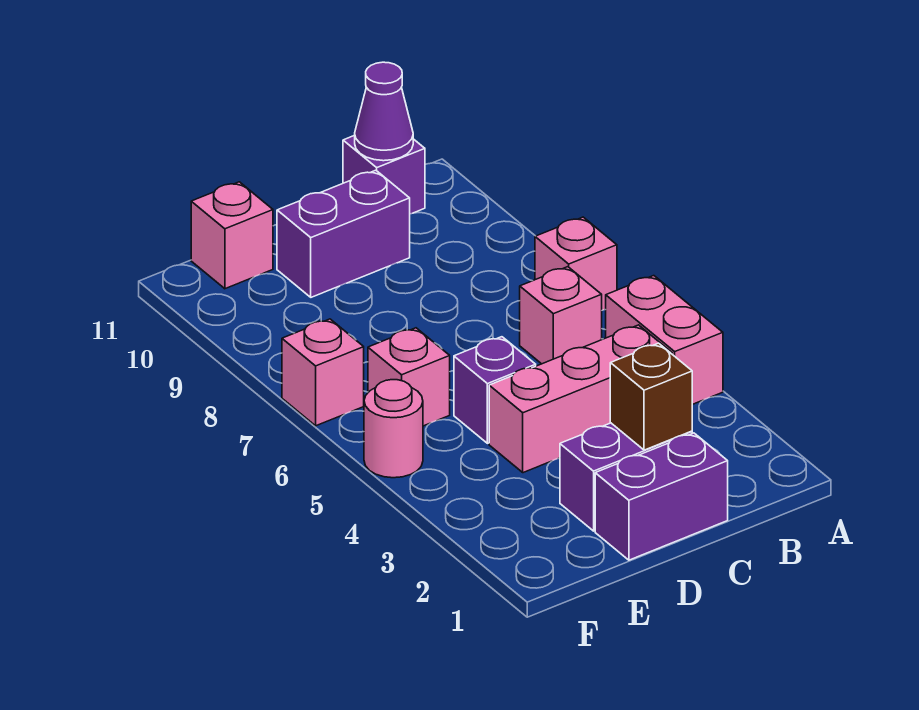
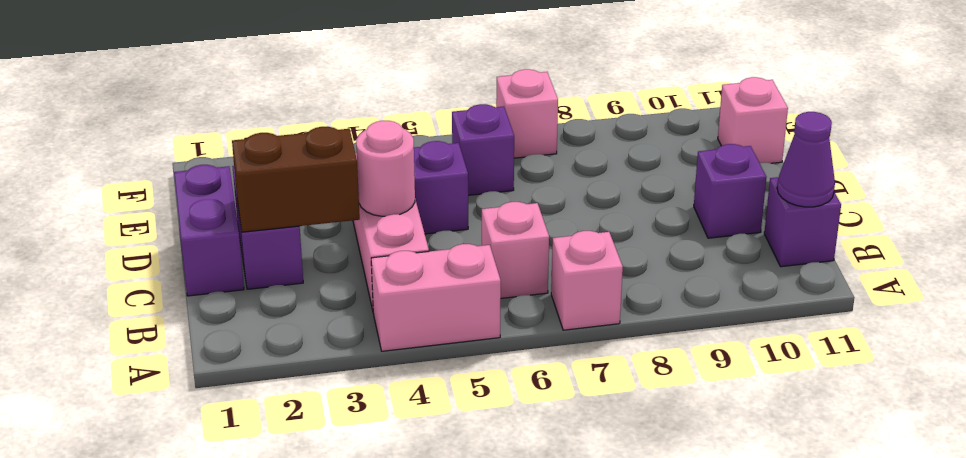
brown 1x1 brick [610,343,692,450] -> brown 1x2 brick [232,127,360,232]
purple 1x2 brick [277,170,410,297] -> purple 1x1 brick [694,144,766,238]
pink 1x1 brick [368,328,450,426] -> purple 1x1 brick [452,104,514,195]
pink 1x1 round brick [364,380,423,478] -> pink 1x1 round brick moved to [356,121,415,216]

